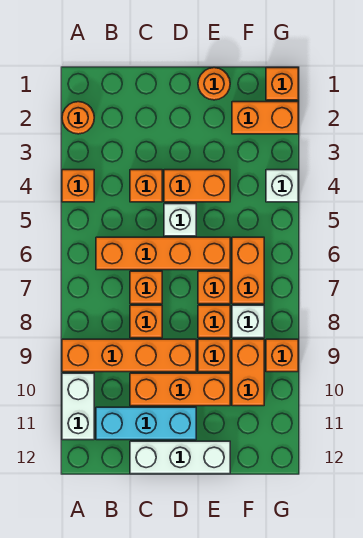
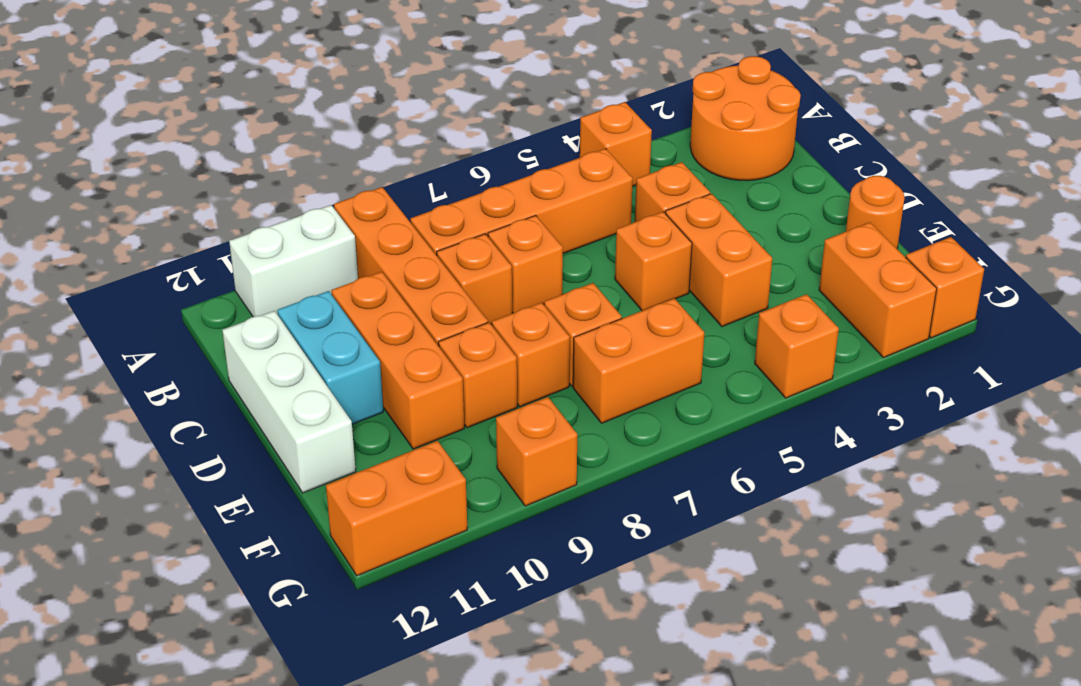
orange 1x1 round brick [62,102,94,134] -> orange 2x2 round brick [690,56,801,181]
orange 1x4 brick [96,237,230,270] -> orange 1x4 brick turned to [410,149,633,255]
cyan 1x3 brick [96,407,196,440] -> cyan 1x2 brick [277,291,383,424]
white 1x1 brick [164,204,196,236] -> orange 1x1 brick [615,212,692,311]
white 1x1 brick [232,305,264,338] -> none
orange 1x2 brick [232,339,264,406] -> orange 1x2 brick moved to [326,441,467,576]
white 1x1 brick [266,170,298,202] -> orange 1x1 brick [755,294,839,398]

